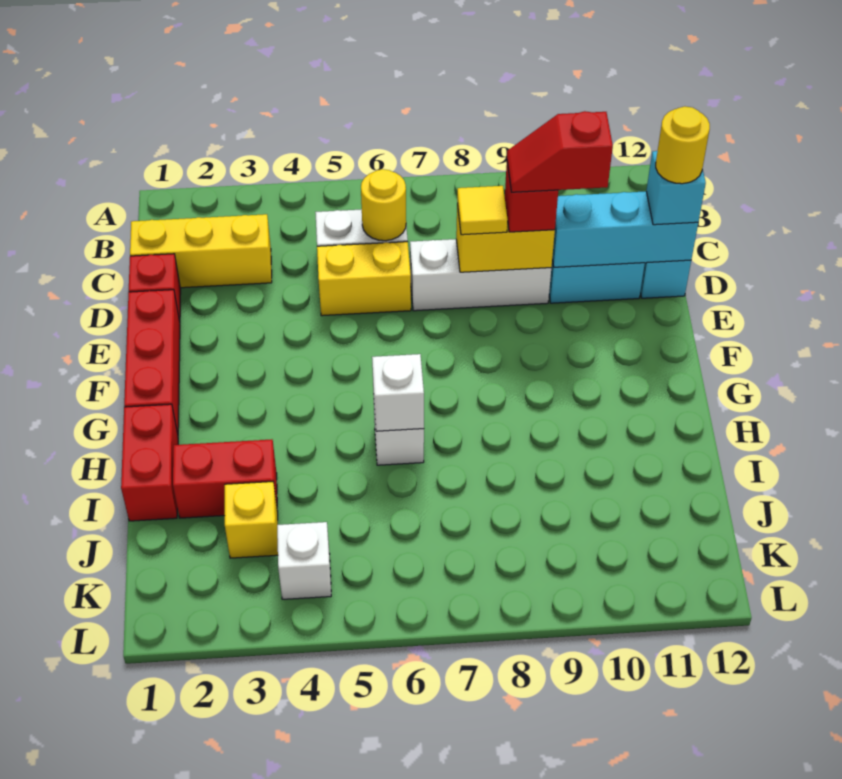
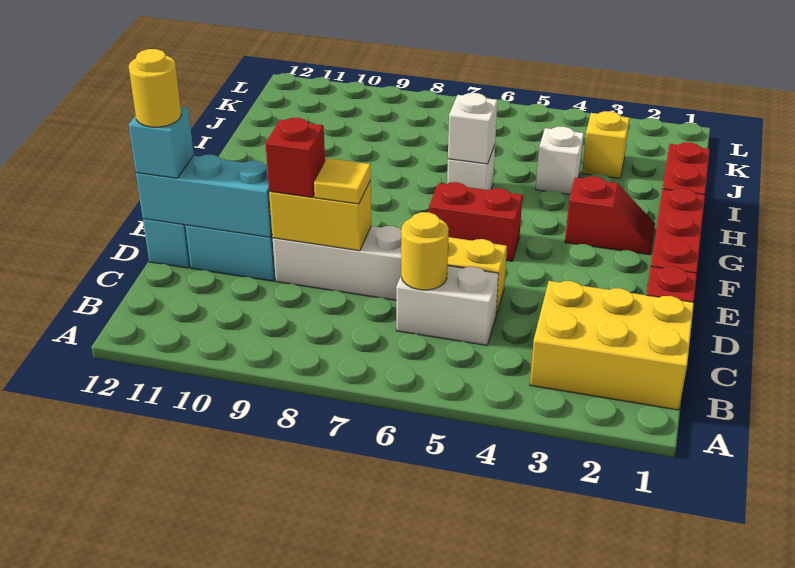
yellow 1x3 brick [130,214,272,288] -> yellow 2x3 brick [530,281,694,410]
red 1x2 slope [507,111,613,192] -> red 1x2 slope moved to [565,176,655,255]
red 1x2 brick [173,439,278,518] -> red 1x2 brick moved to [429,182,522,261]
white 1x1 brick [277,522,331,599] -> white 1x1 brick moved to [536,127,584,194]

